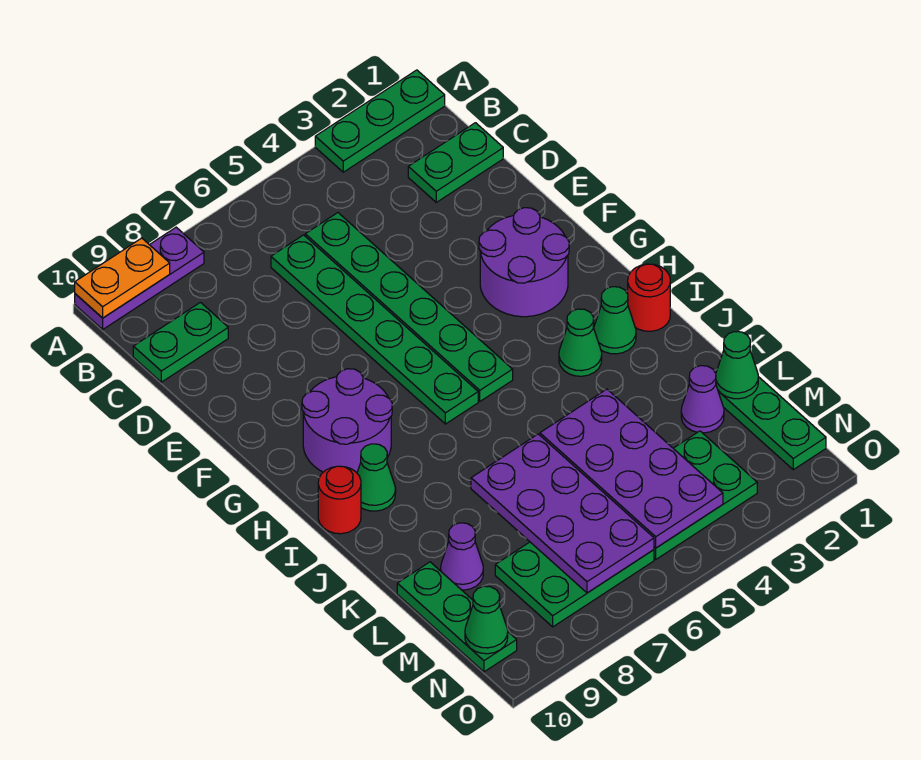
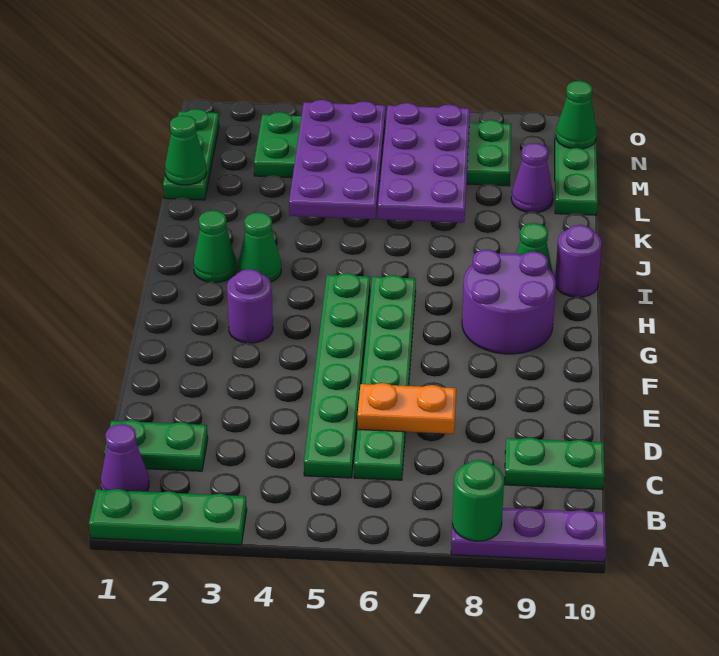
none -> green 1x1 round brick [452,460,504,541]
orange 1x2 plate [75,238,170,318] -> orange 1x2 plate moved to [357,383,456,434]
purple 2x2 round brick [479,208,569,317] -> purple 1x1 round brick [227,269,273,343]
red 1x1 round brick [628,264,670,331] -> none
red 1x1 round brick [318,466,361,534] -> purple 1x1 round brick [555,225,602,297]
purple 1x1 cone [681,366,724,433] -> purple 1x1 cone moved to [101,424,149,492]

